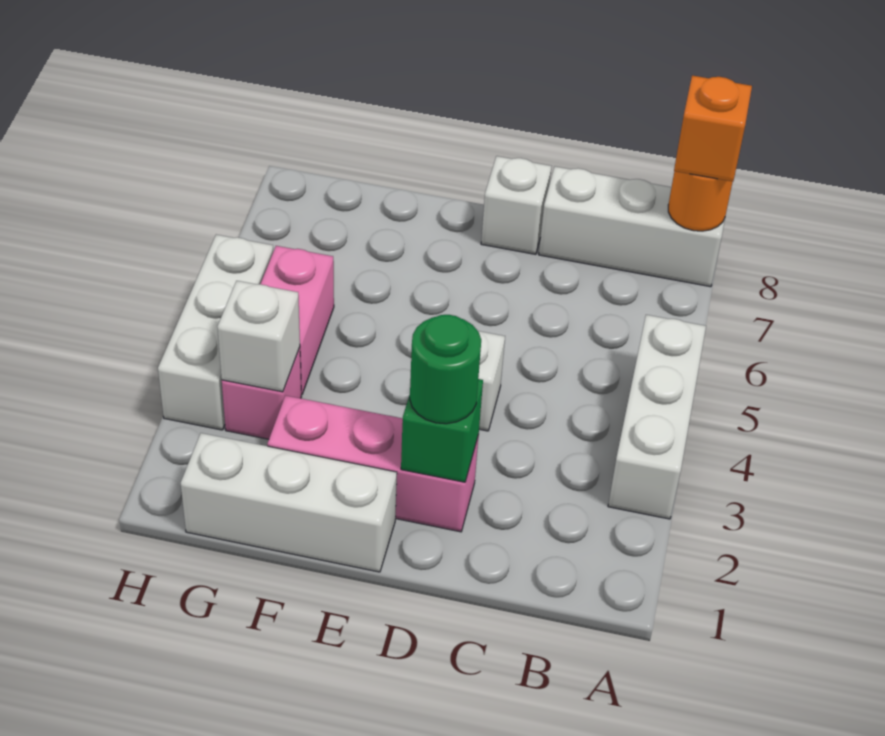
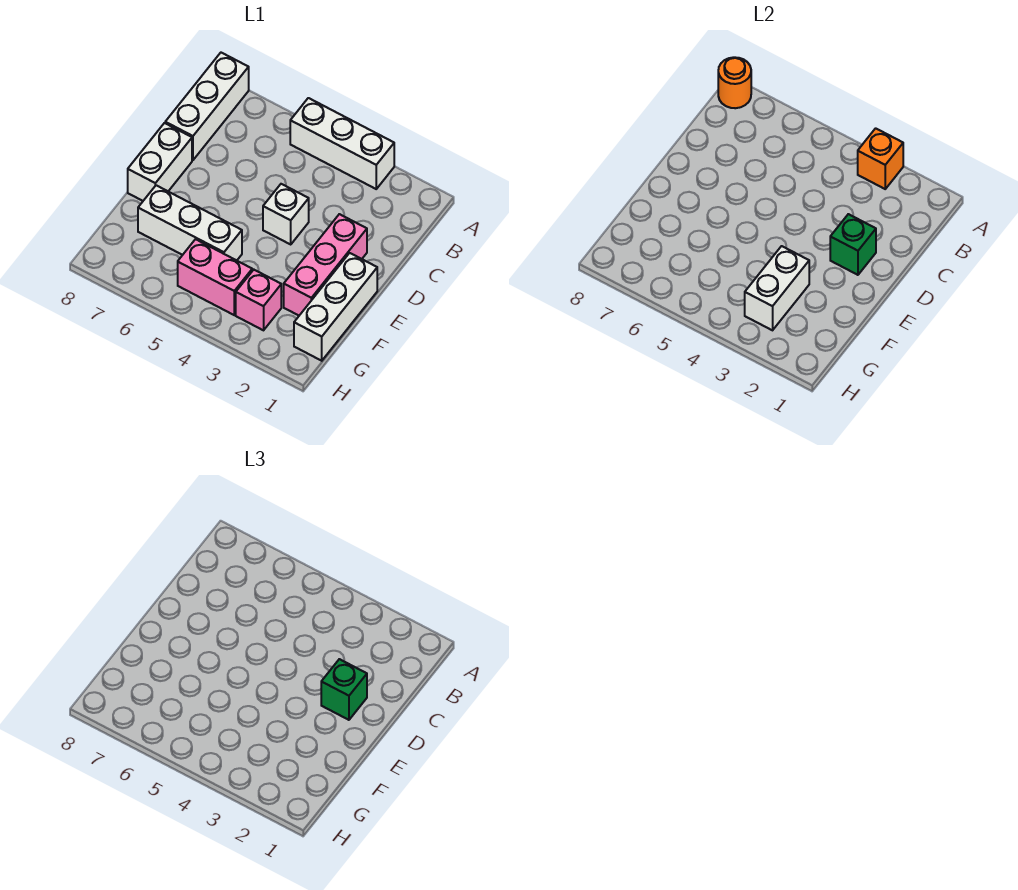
orange 1x1 brick [674,76,752,181] -> orange 1x1 brick moved to [858,128,903,189]
green 1x1 round brick [410,315,481,424] -> green 1x1 brick [321,659,367,720]
white 1x1 brick [481,156,552,254] -> white 1x2 brick [128,123,192,201]
white 1x1 brick [217,281,300,392] -> white 1x2 brick [745,246,809,330]
white 1x3 brick [158,235,273,430] -> white 1x3 brick moved to [138,185,242,260]

